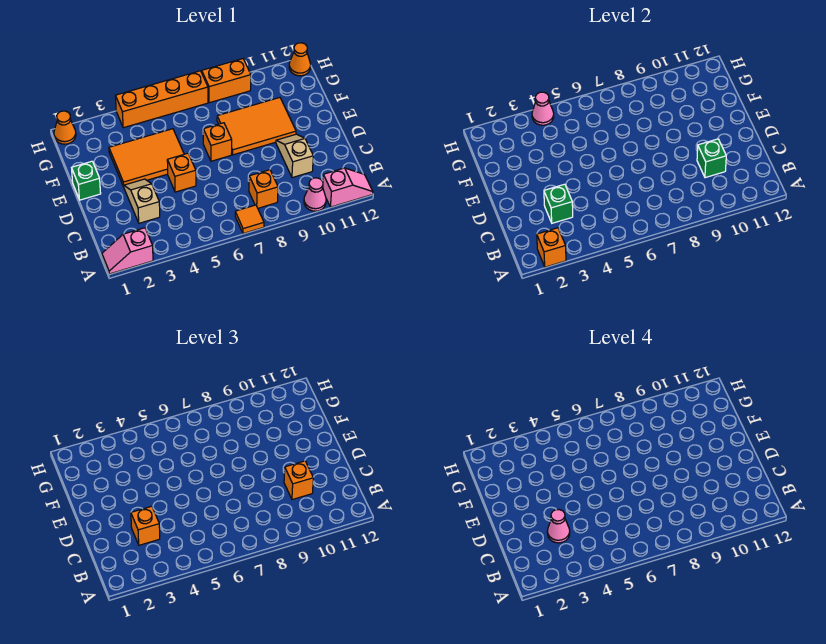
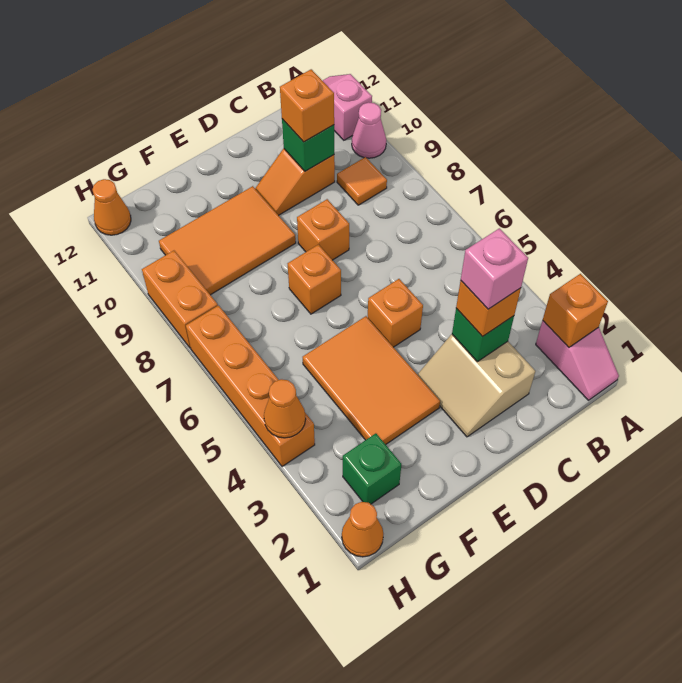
orange 1x1 tile [235,205,264,234] -> orange 1x1 tile moved to [337,157,387,205]
orange 1x1 brick [249,170,278,208] -> orange 1x1 brick moved to [297,199,349,260]
tan 1x2 slope [124,179,160,223] -> tan 2x2 slope [417,334,535,437]
pink 1x1 cone [547,510,570,543] -> pink 1x1 brick [461,228,528,309]
tan 1x2 slope [276,134,313,178] -> orange 1x2 slope [255,149,335,215]
green 1x1 brick [72,161,101,200] -> green 1x1 brick moved to [343,433,402,504]
orange 2x3 tile [217,98,296,155] -> orange 2x3 tile turned to [159,186,296,295]
pink 1x1 cone [532,92,554,125] -> orange 1x1 cone [264,379,306,438]

